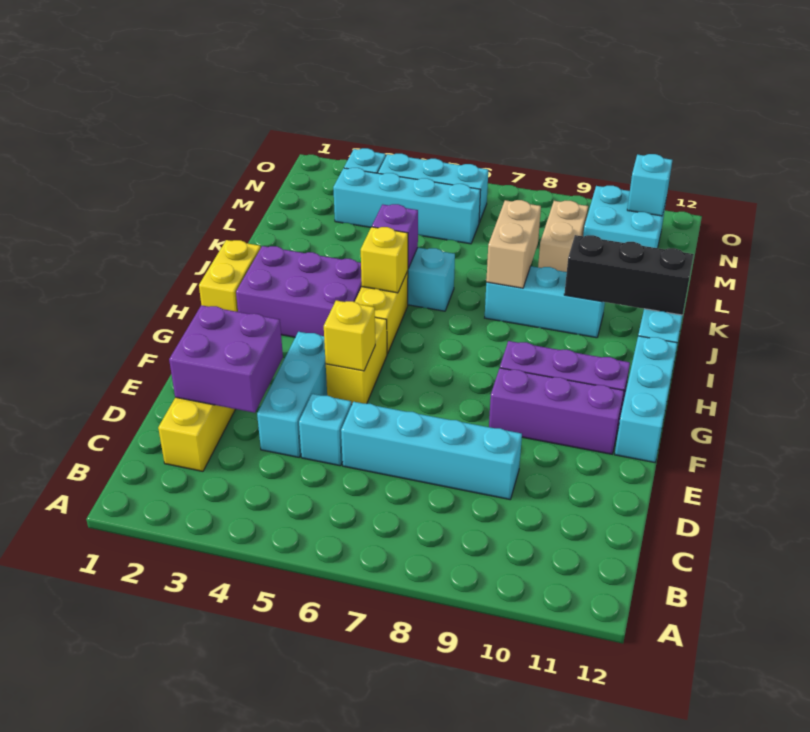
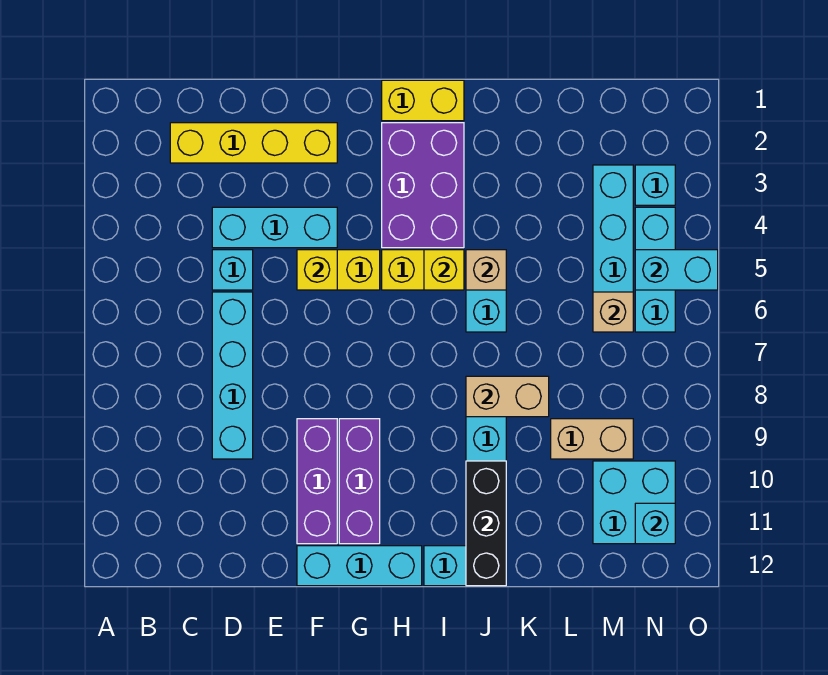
purple 2x2 brick [169,305,283,413] -> none
purple 1x1 brick [372,204,418,268] -> tan 1x1 brick [466,250,506,290]
none -> tan 1x1 brick [593,292,633,332]
none -> cyan 1x2 brick [635,250,718,290]

